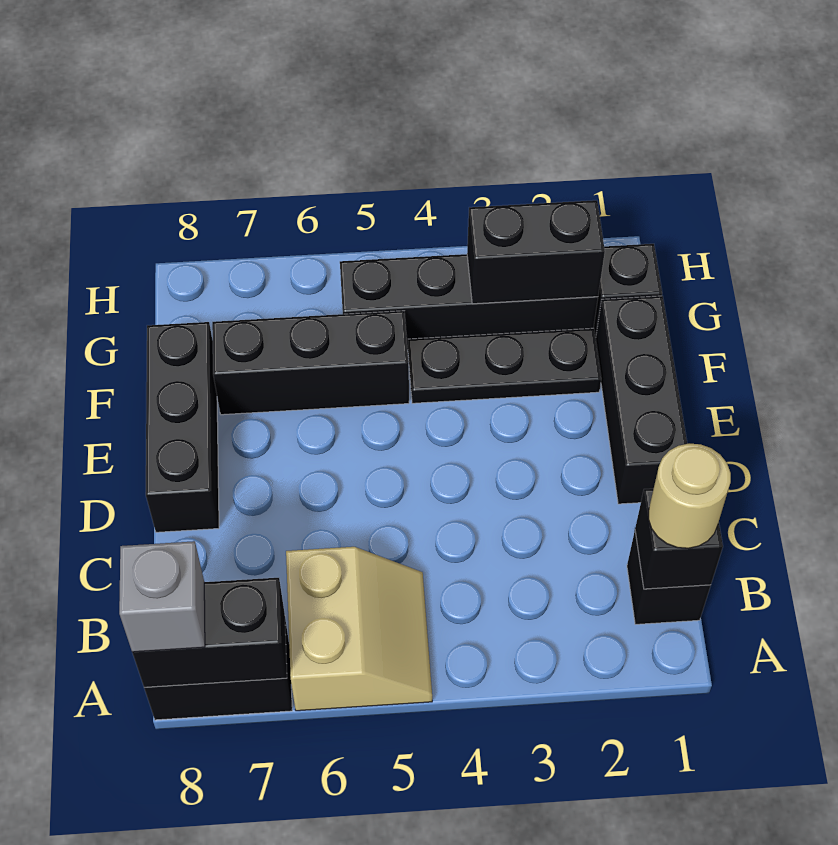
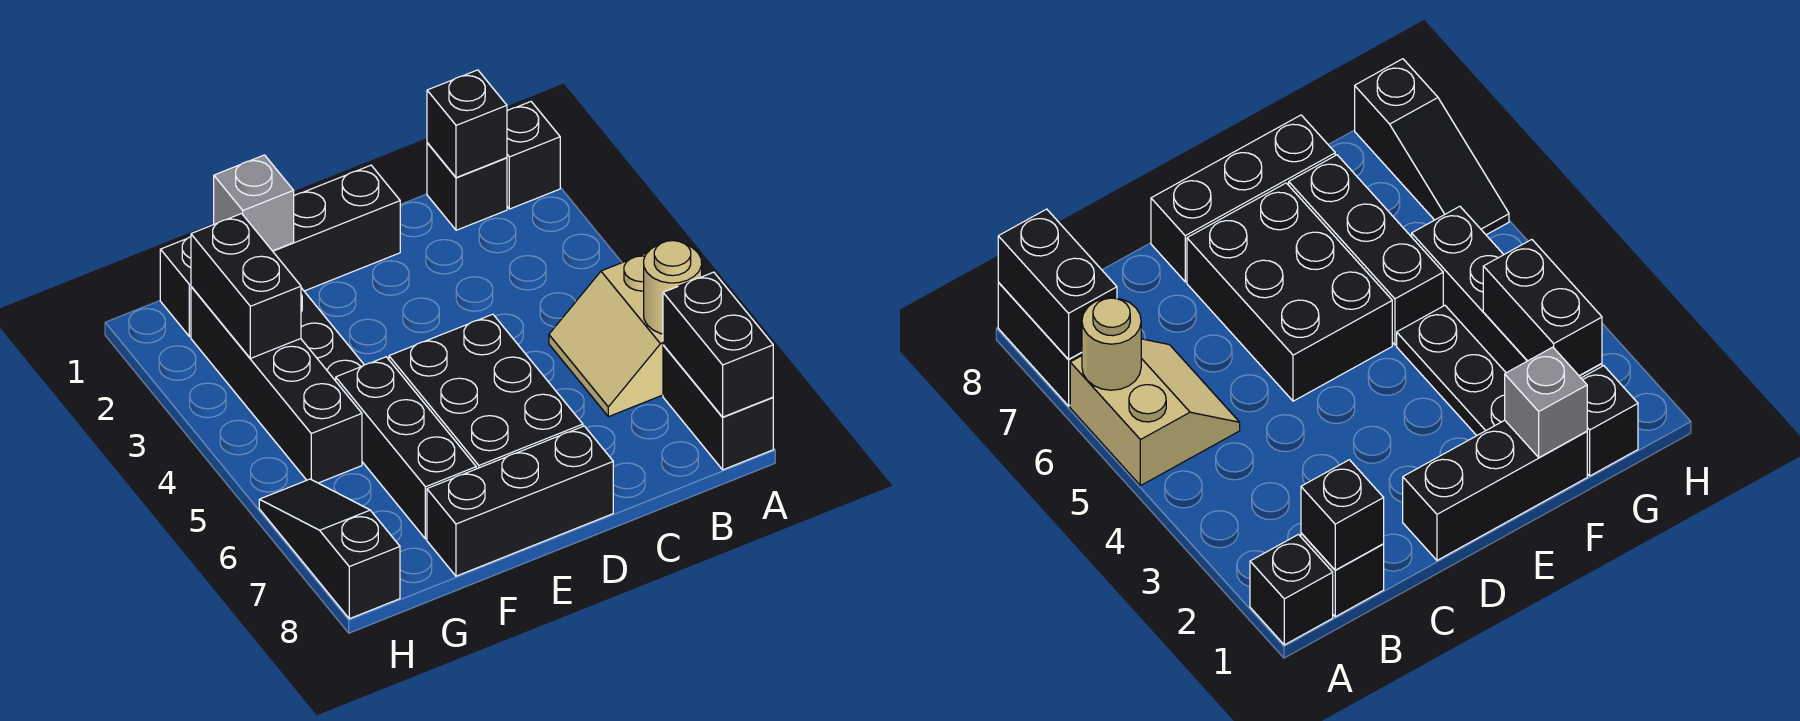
none -> black 1x1 brick [507,102,560,209]
tan 2x2 slope [286,547,432,711] -> tan 2x2 slope turned to [549,253,663,417]
grey 1x1 brick [119,541,205,652] -> grey 1x1 brick moved to [214,155,294,251]
tan 1x1 round brick [649,444,731,548] -> tan 1x1 round brick moved to [644,241,702,334]
none -> black 2x3 brick [389,314,583,469]
none -> black 1x3 slope [259,479,400,619]

